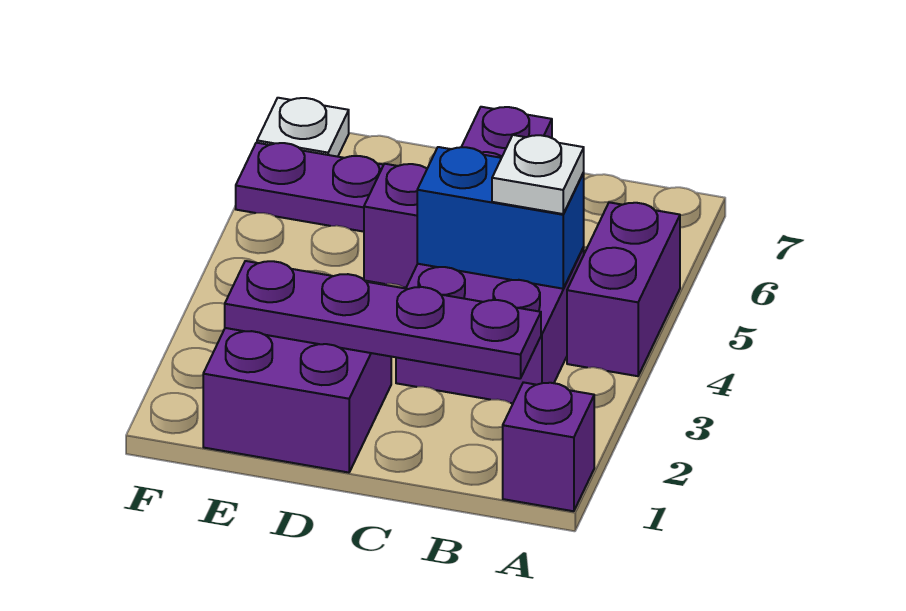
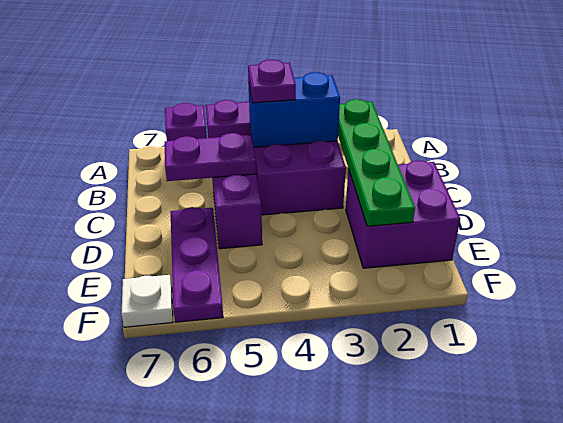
purple 1x1 brick [503,382,594,511] -> purple 1x1 brick moved to [165,103,207,141]
purple 1x4 plate [225,261,541,379] -> green 1x4 plate [338,99,415,226]
blue 1x2 brick [417,147,584,289] -> blue 1x2 brick turned to [248,72,340,147]
white 1x1 plate [492,135,584,214] -> purple 1x1 plate [248,60,296,103]

